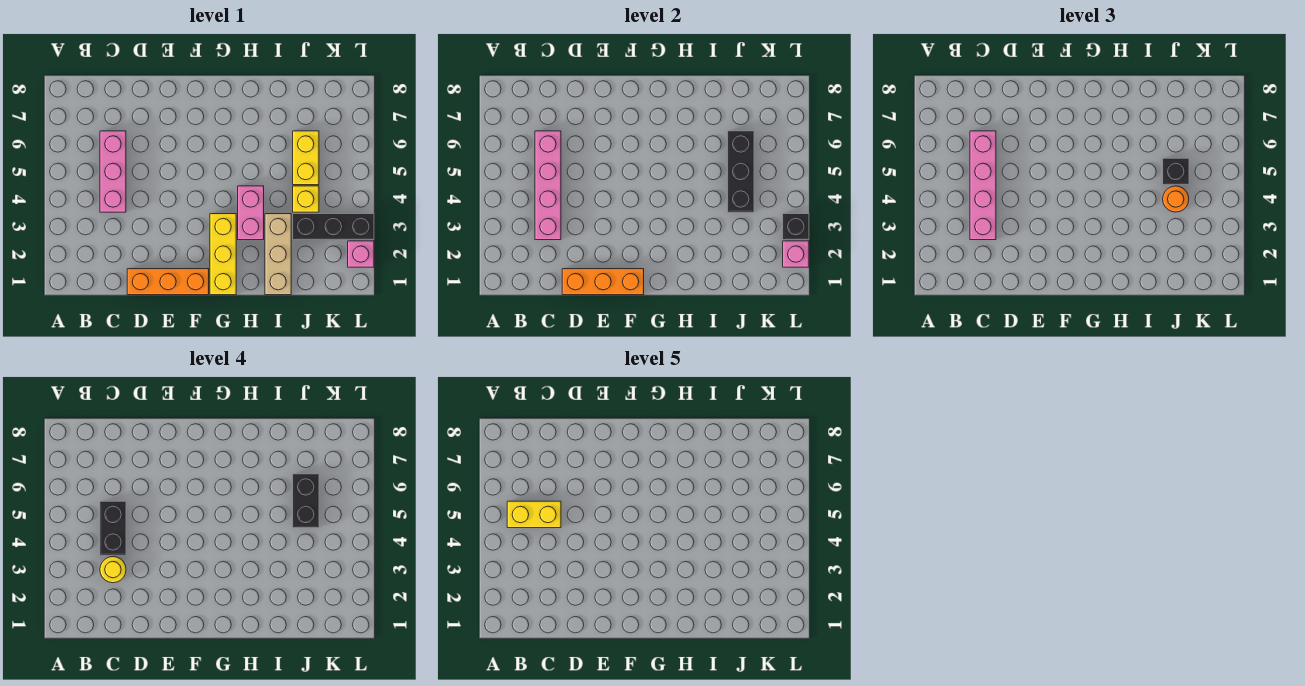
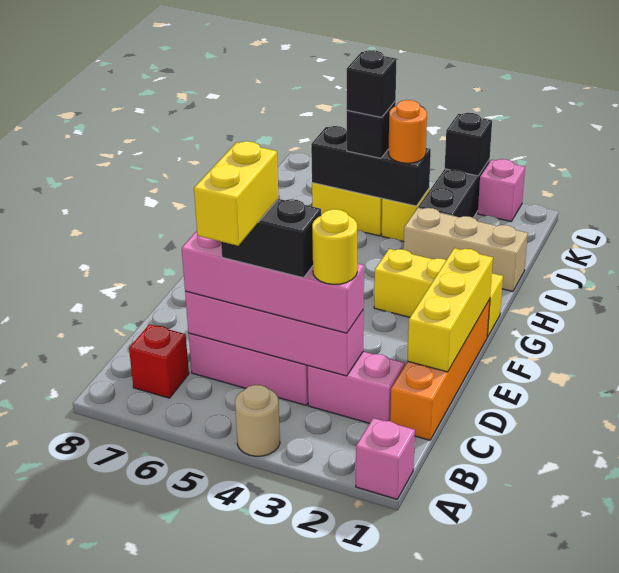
none -> tan 1x1 round brick [235,385,280,456]
none -> red 1x1 brick [129,324,189,398]
orange 1x3 brick [127,269,209,295] -> orange 1x4 brick [390,299,490,440]
orange 1x3 brick [562,269,644,295] -> yellow 1x3 brick [408,248,493,372]
pink 1x2 brick [238,186,264,240] -> pink 1x2 brick moved to [308,352,405,423]
black 1x2 brick [293,474,319,528] -> black 1x1 brick [347,50,397,117]
pink 1x1 brick [783,241,809,267] -> pink 1x1 brick moved to [356,418,415,499]

